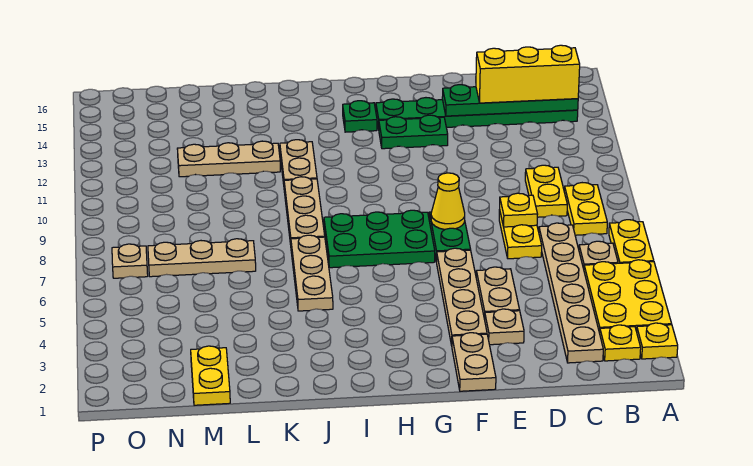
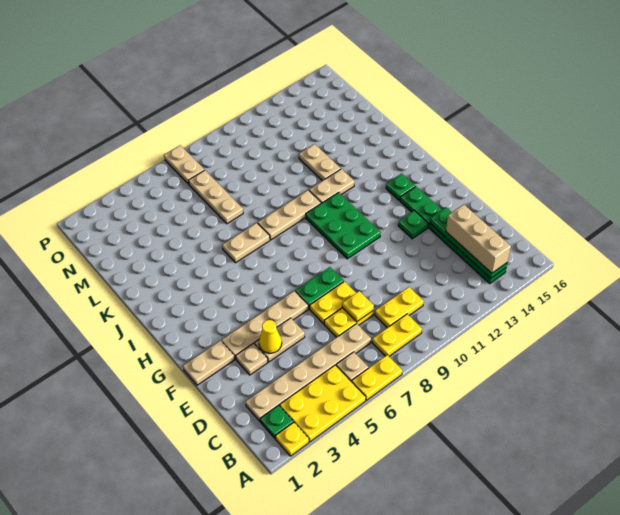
yellow 1x1 plate [600,325,641,361] -> green 1x1 plate [260,405,293,439]
yellow 1x3 brick [476,45,580,103] -> tan 1x3 brick [446,205,511,273]
yellow 1x1 cone [431,173,465,229] -> yellow 1x1 cone moved to [259,320,282,353]
green 1x2 plate [379,115,448,149] -> green 1x1 plate [398,210,428,239]
green 2x3 plate [324,210,435,268] -> green 2x3 plate moved to [306,192,381,259]
tan 1x3 plate [291,235,333,311] -> tan 1x2 plate [222,223,270,263]
tan 1x3 plate [177,141,280,177] -> tan 1x2 plate [299,144,341,181]
yellow 1x2 plate [191,346,230,405] -> yellow 1x2 plate moved to [310,282,356,324]
tan 1x1 plate [112,244,148,278] -> tan 1x2 plate [164,145,204,184]

